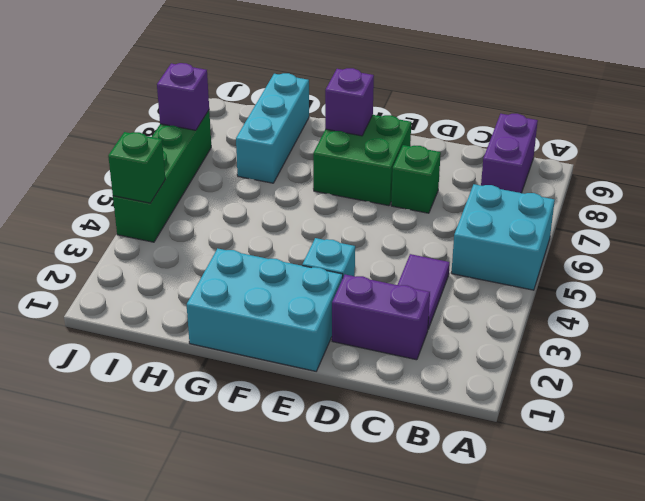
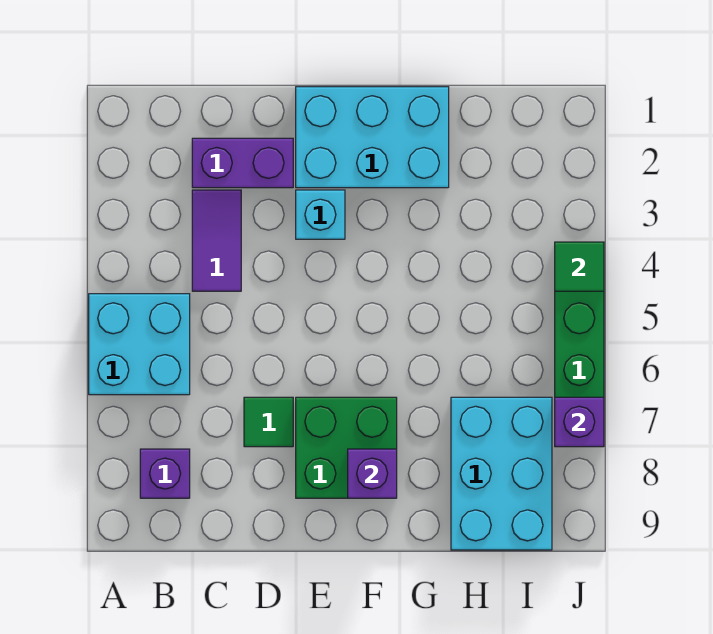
purple 1x2 brick [481,114,538,193] -> purple 1x1 brick [140,449,190,498]
green 1x1 brick [391,145,441,213] -> green 1x1 tile [244,397,293,447]
cyan 1x3 brick [236,73,309,183] -> cyan 2x3 brick [451,397,552,550]
green 1x1 brick [108,132,165,203] -> green 1x1 tile [555,242,604,291]

